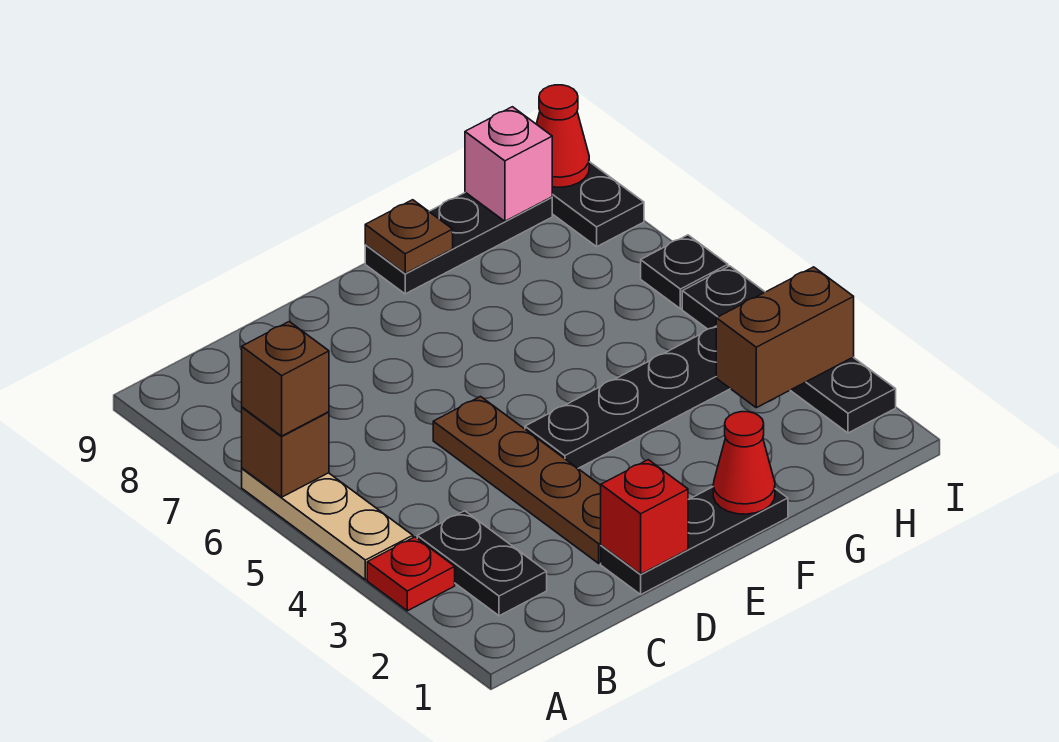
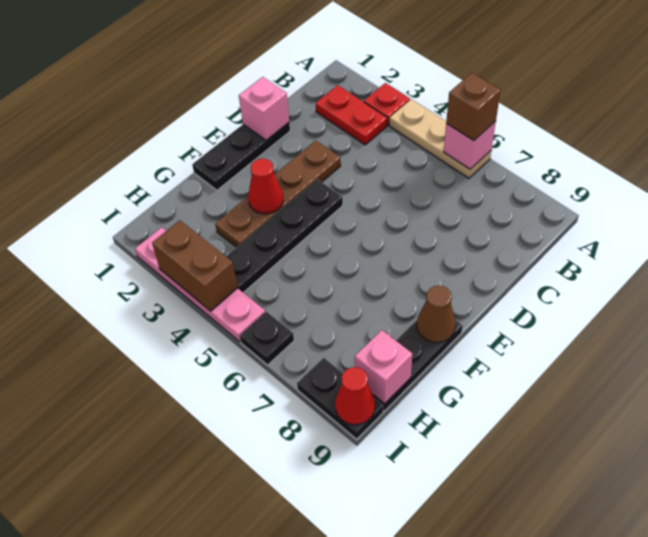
brown 1x1 brick [242,407,329,497] -> pink 1x1 brick [444,121,496,169]
black 1x2 plate [417,511,547,616] -> red 1x2 plate [316,85,387,145]
red 1x1 brick [601,460,688,574] -> pink 1x1 brick [239,77,289,140]
brown 1x4 plate [433,397,601,563] -> brown 1x4 plate turned to [215,141,341,247]
red 1x1 cone [713,412,775,514] -> red 1x1 cone moved to [248,159,283,214]
brown 1x1 plate [365,200,453,273] -> brown 1x1 cone [417,286,456,343]
brown 1x2 brick [716,267,854,408] -> brown 1x2 brick turned to [152,220,237,311]
black 1x4 plate [682,266,896,433] -> pink 1x4 plate [135,227,265,342]

